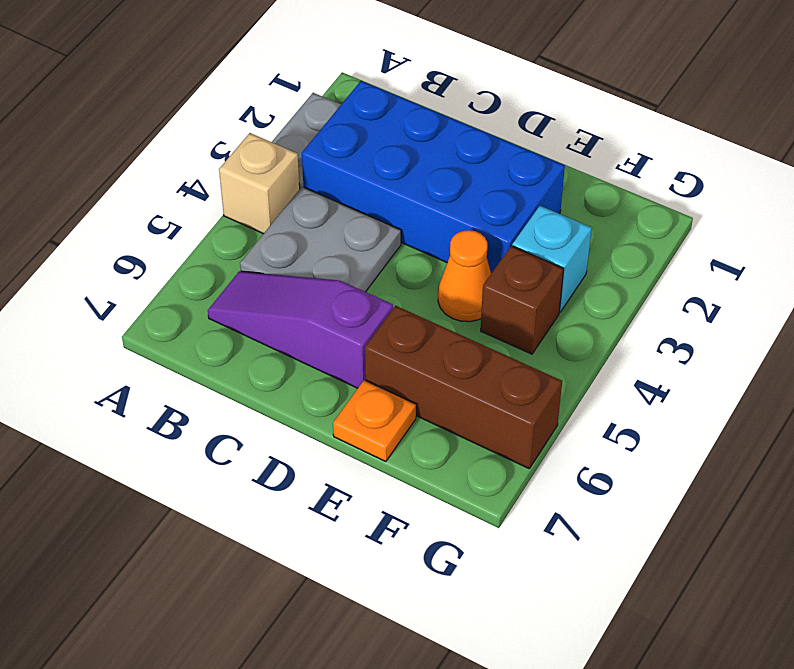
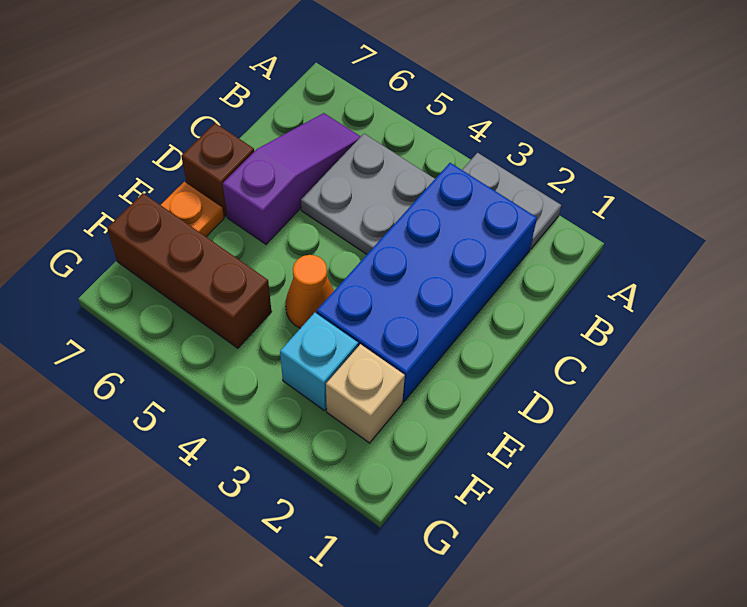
tan 1x1 brick [219,133,300,234] -> tan 1x1 brick moved to [326,344,405,443]
brown 1x3 brick [365,306,562,468] -> brown 1x3 brick turned to [107,193,272,348]
brown 1x1 brick [481,246,564,354] -> brown 1x1 brick moved to [181,123,254,217]

